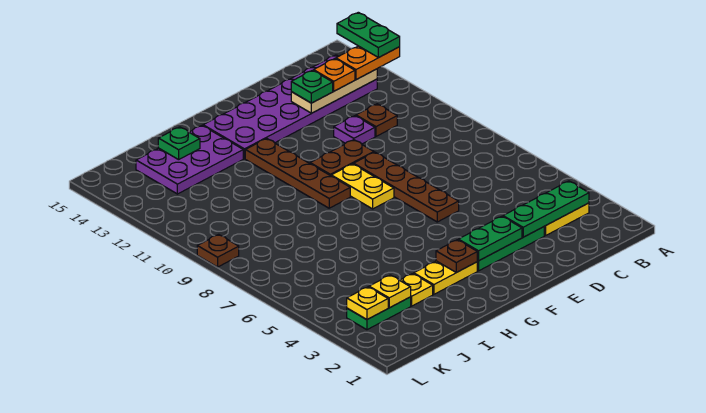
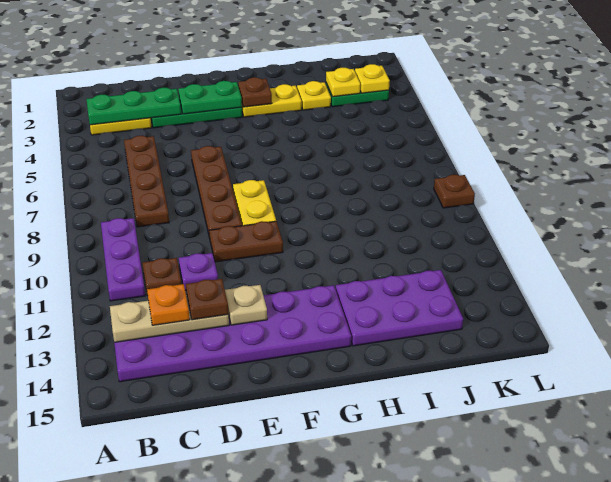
orange 1x2 plate [336,46,400,80] -> none
green 1x2 plate [337,12,400,58] -> none
none -> purple 1x3 plate [101,218,145,301]
green 1x1 plate [291,70,333,103] -> brown 1x1 plate [186,279,228,320]
none -> tan 1x1 plate [225,285,267,325]
brown 1x4 plate [245,138,350,208] -> brown 1x4 plate moved to [124,136,169,227]
green 1x1 plate [158,127,200,160] -> none

